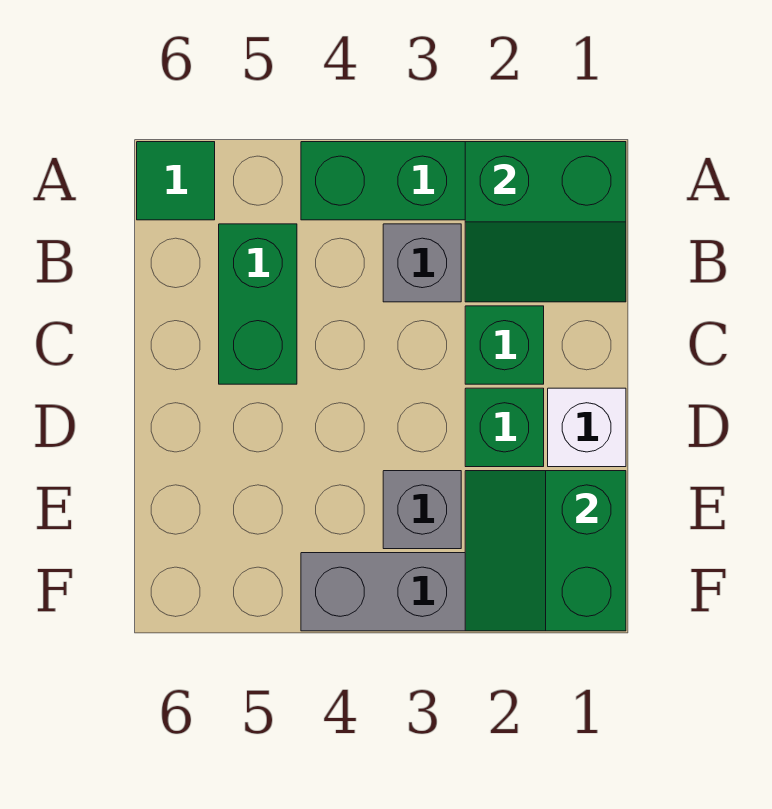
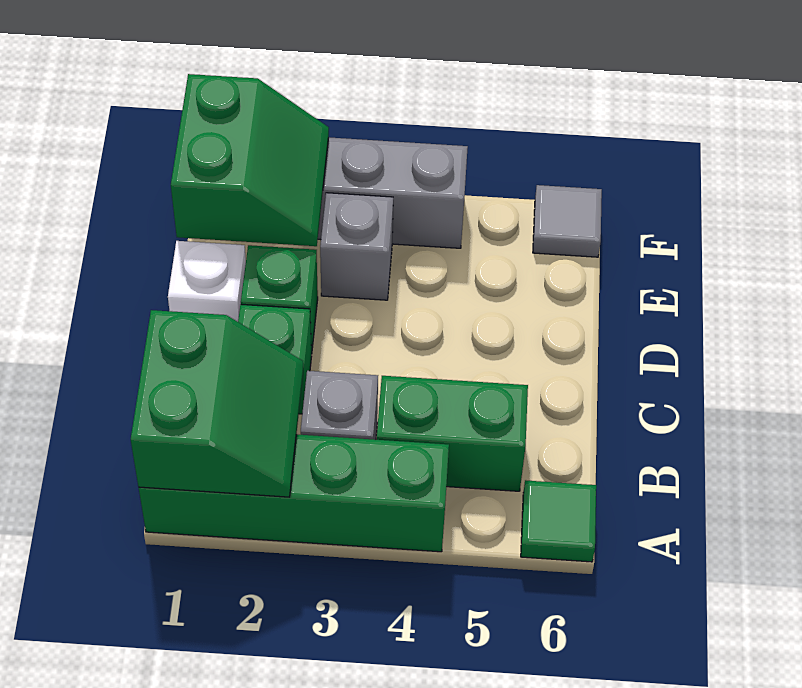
green 2x2 slope [465,142,626,302] -> green 2x2 slope turned to [131,310,303,497]
green 1x2 brick [219,224,297,384] -> green 1x2 brick turned to [377,376,528,491]
none -> grey 1x1 tile [533,185,602,257]

